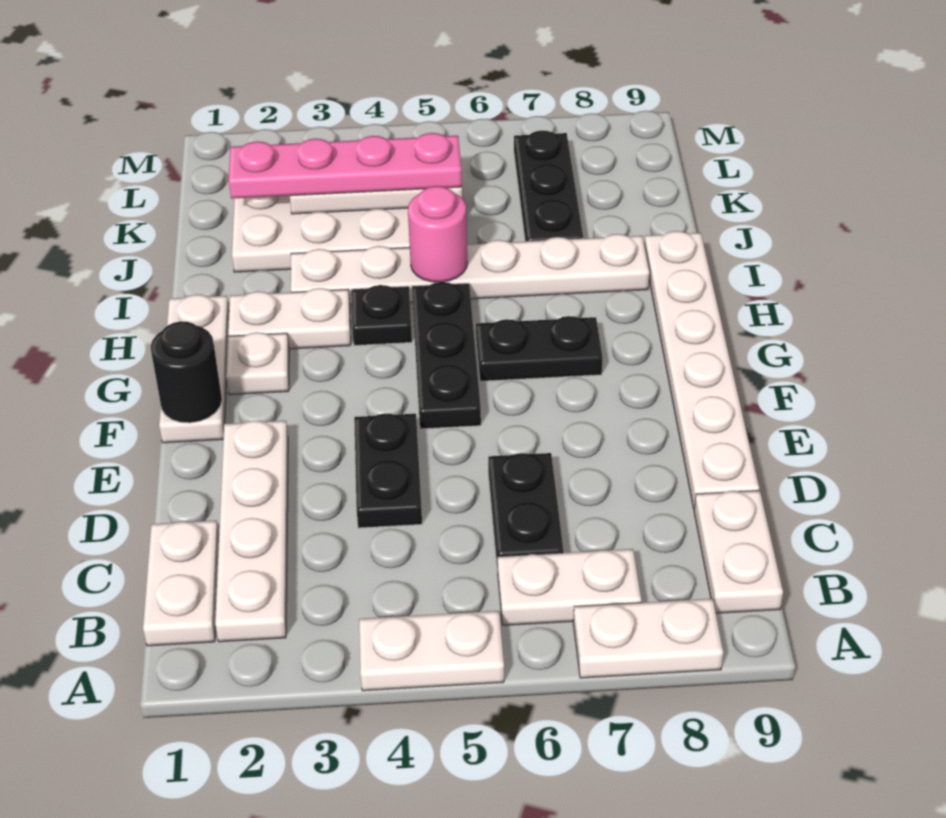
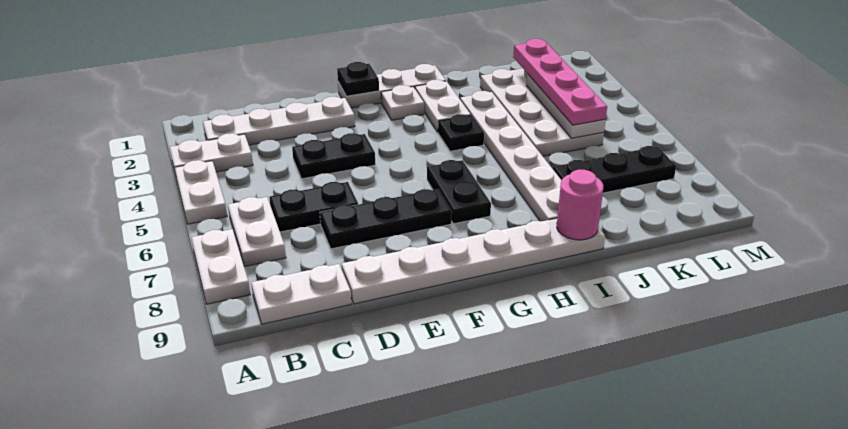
white 1x2 plate [143,520,219,646] -> white 1x2 plate moved to [170,133,253,174]
black 1x1 round brick [151,321,222,423] -> black 1x1 plate [337,62,379,96]
black 1x3 plate [412,282,481,429] -> black 1x3 plate moved to [320,189,452,249]
pink 1x1 round brick [408,186,467,282] -> pink 1x1 round brick moved to [557,170,603,240]

